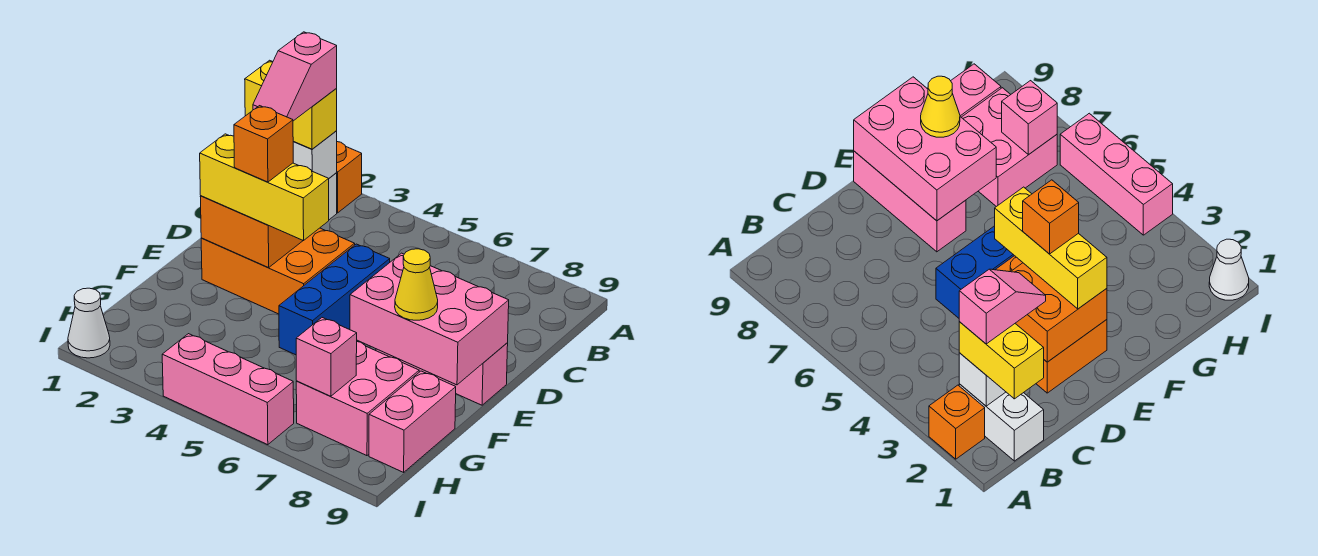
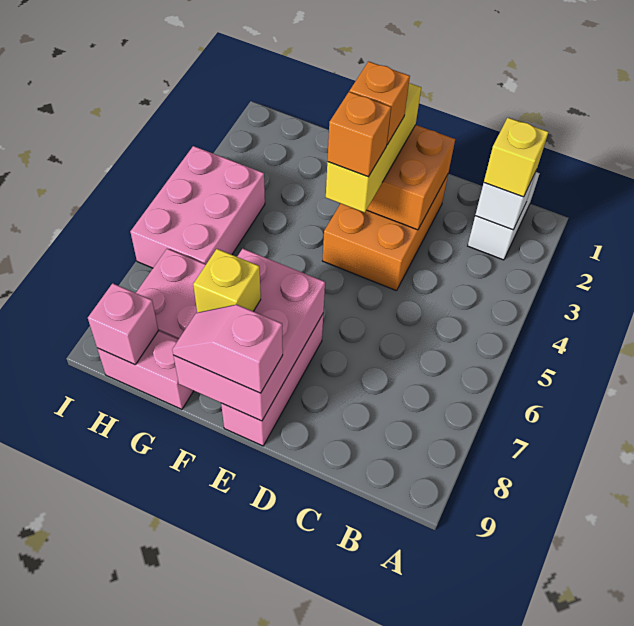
orange 1x1 brick [337,142,362,213] -> orange 1x1 brick moved to [327,92,391,177]
yellow 1x2 brick [245,60,337,149] -> yellow 1x1 brick [484,118,548,197]
pink 1x2 slope [253,32,337,121] -> pink 1x2 slope moved to [172,305,283,393]
blue 1x3 brick [279,244,390,355] -> none
yellow 1x1 cone [395,249,438,320] -> yellow 1x1 brick [193,249,261,313]
pink 1x1 brick [296,318,357,396] -> pink 1x1 brick moved to [88,283,159,365]
white 1x1 cone [68,288,110,358] -> none
pink 1x3 brick [162,334,294,445] -> pink 2x3 brick [130,146,265,268]

